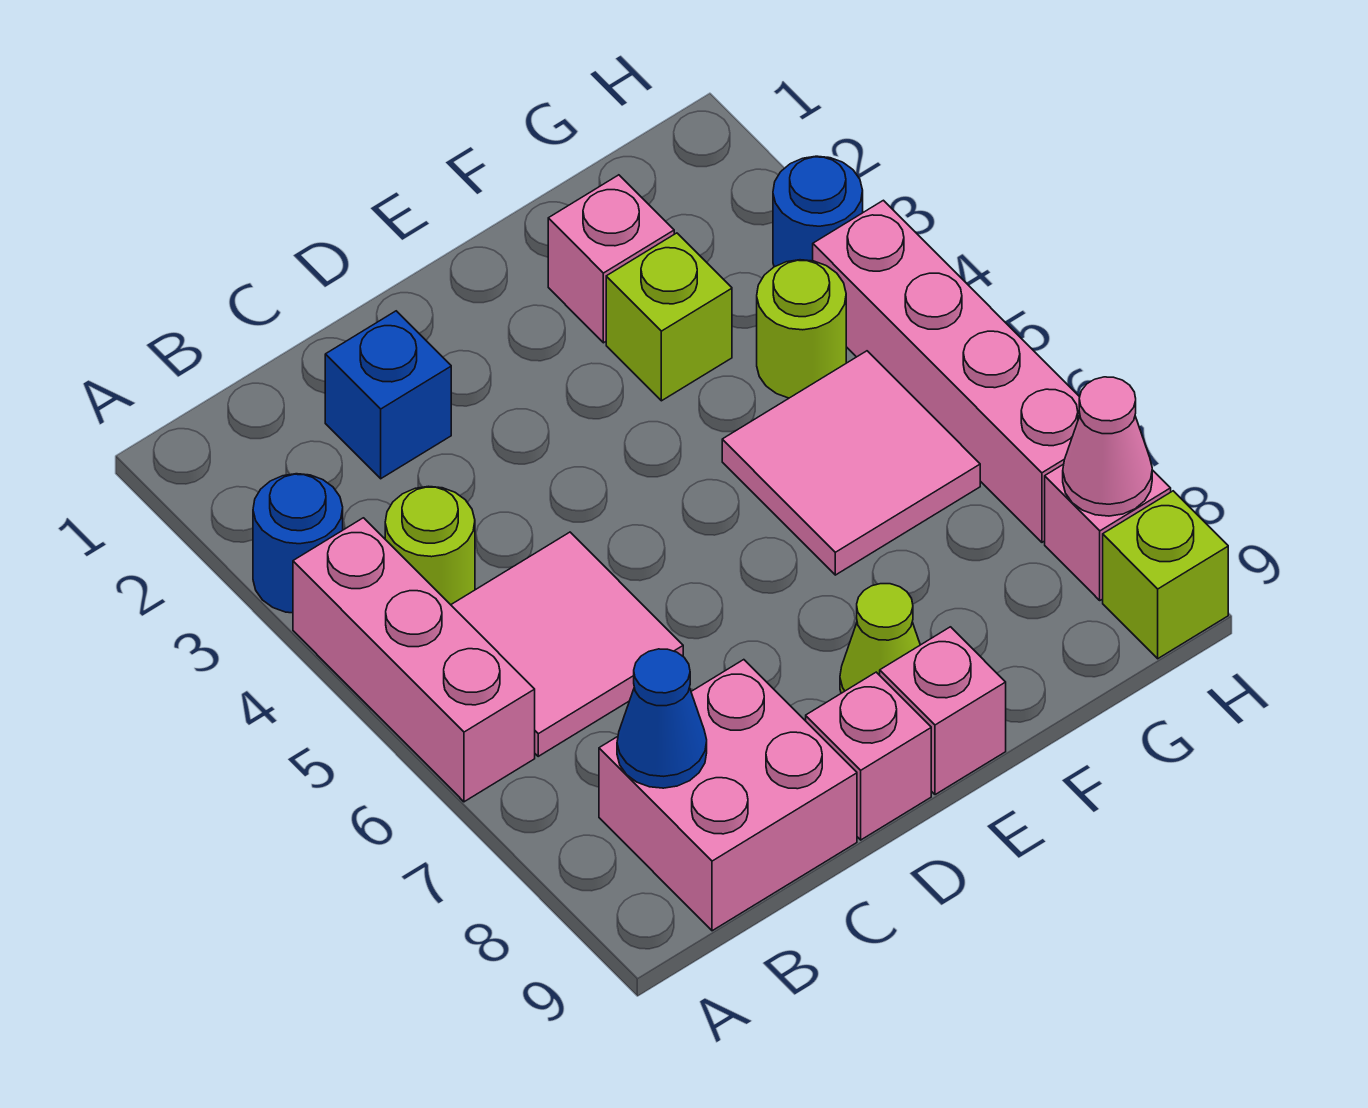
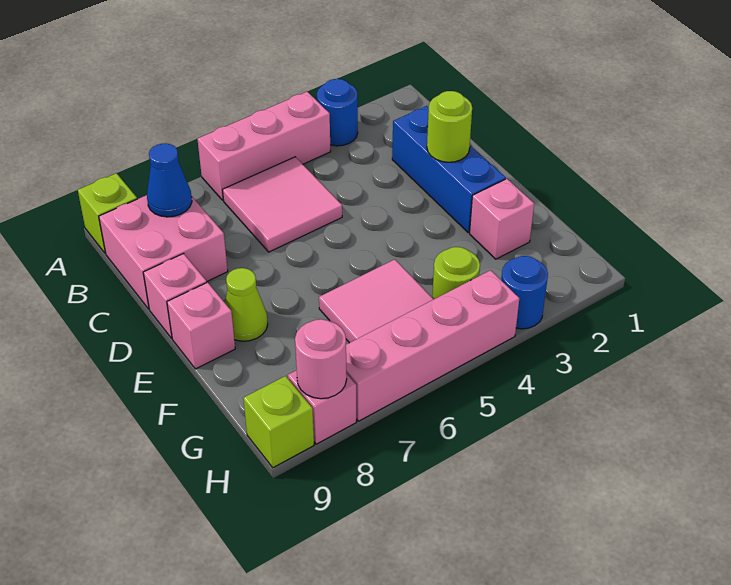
lime 1x1 round brick [385,486,475,605] -> lime 1x1 round brick moved to [427,91,472,162]
blue 1x1 brick [325,311,451,479] -> blue 1x3 brick [392,106,506,233]
lime 1x1 brick [606,233,732,401] -> lime 1x1 brick moved to [78,173,137,253]
pink 1x1 cone [1063,377,1152,516] -> pink 1x1 round brick [295,319,347,399]

